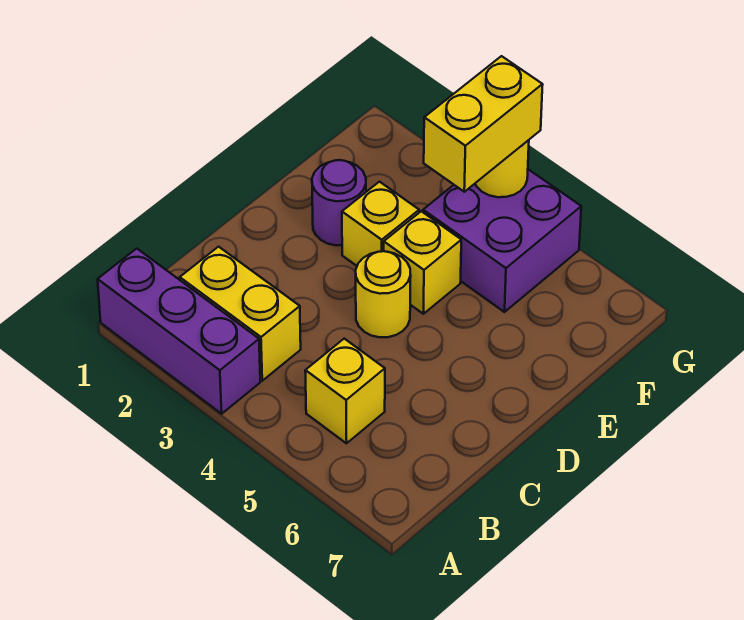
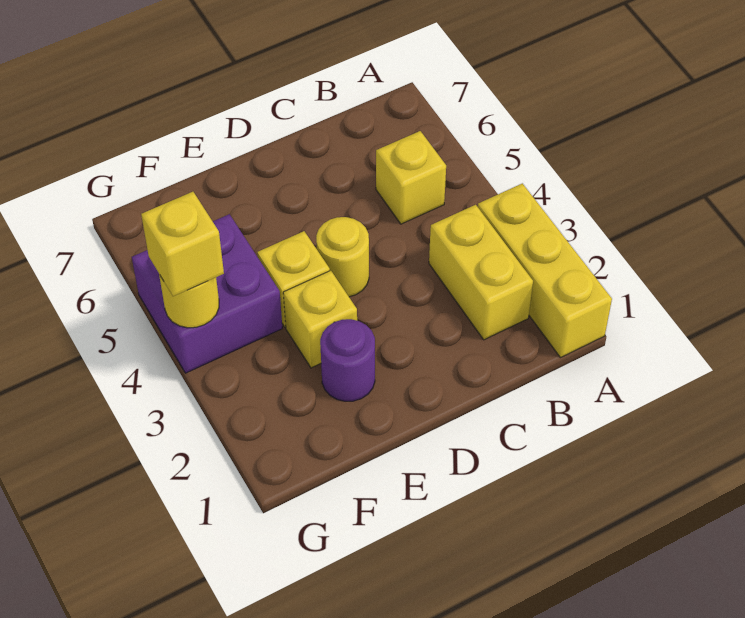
purple 1x3 brick [98,249,260,414] -> yellow 1x3 brick [478,183,612,357]
yellow 1x2 brick [424,56,543,192] -> yellow 1x1 brick [141,192,224,296]

